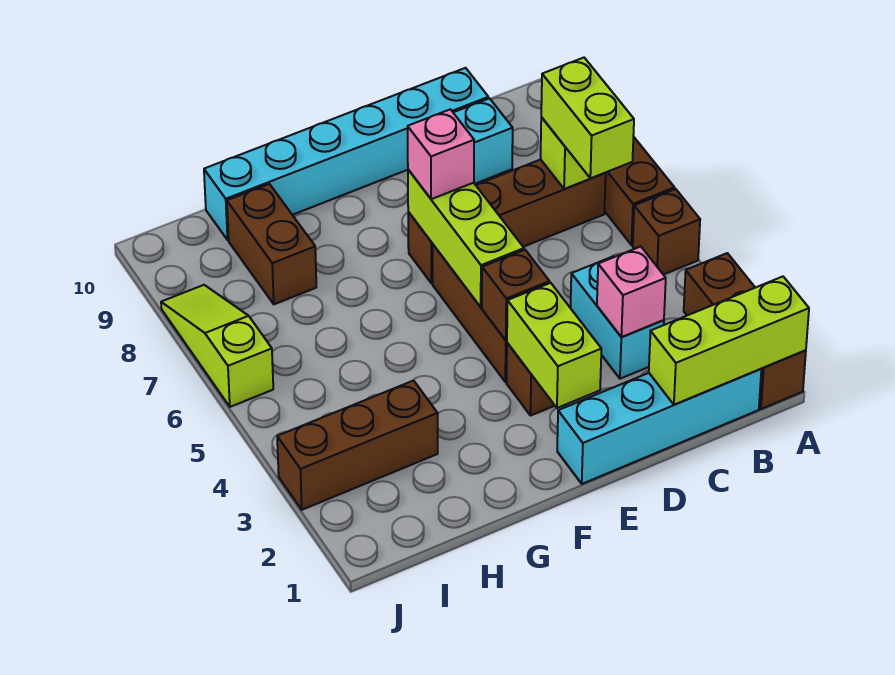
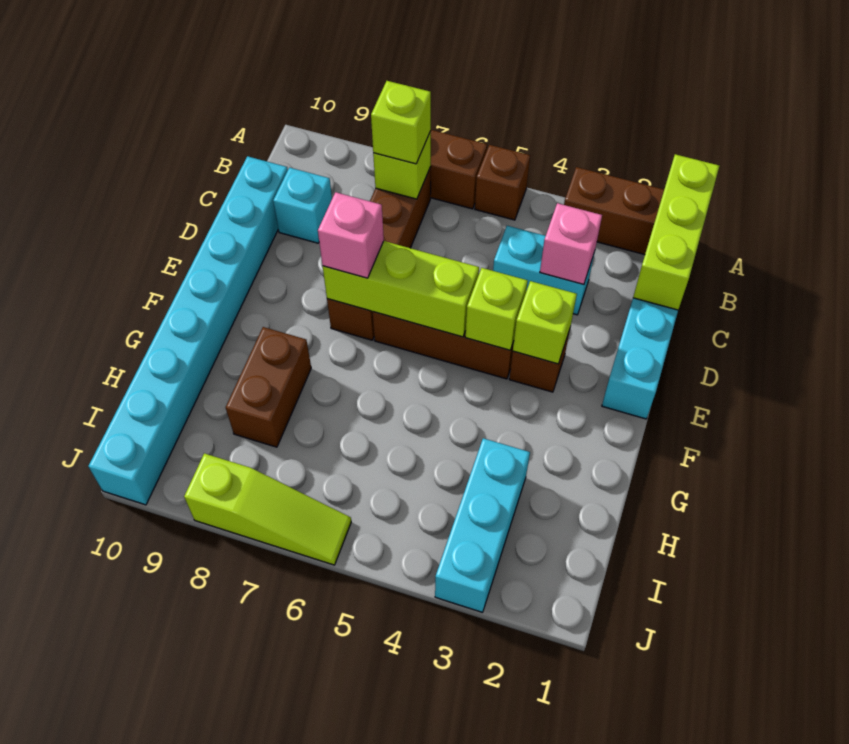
lime 1x2 brick [541,58,634,178] -> lime 1x1 brick [371,81,431,164]
cyan 1x6 brick [204,68,488,240] -> cyan 1x8 brick [89,156,288,505]
lime 1x2 brick [507,283,601,408] -> lime 1x1 brick [513,281,577,364]
brown 1x1 brick [482,250,550,340] -> lime 1x1 brick [465,268,528,350]
brown 1x3 brick [277,381,438,510] -> cyan 1x3 brick [435,438,530,612]
brown 1x2 brick [227,184,316,304] -> brown 1x2 brick turned to [226,327,311,447]
lime 1x3 slope [161,285,273,407] -> lime 1x3 slope turned to [184,453,351,565]

